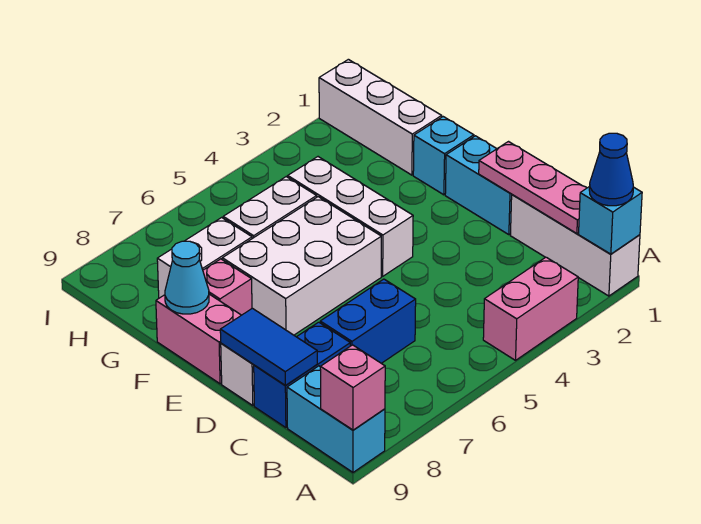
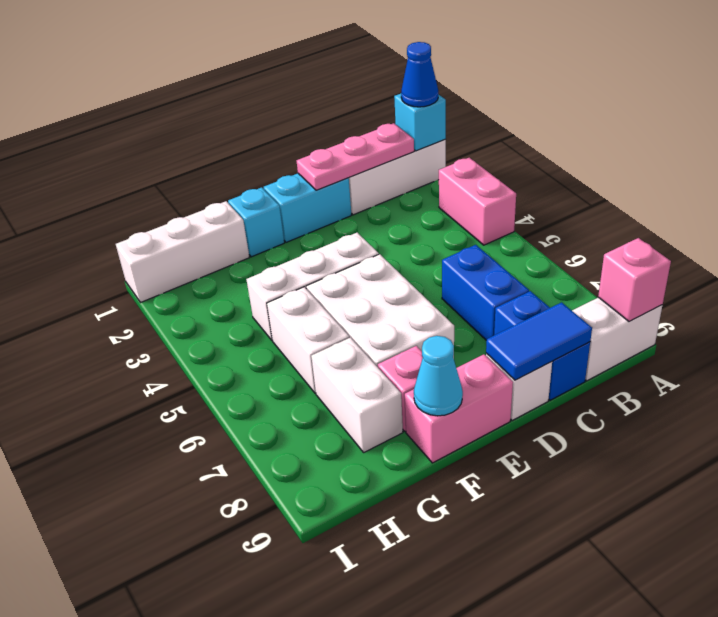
cyan 1x2 brick [287,366,385,472] -> white 1x2 brick [572,297,662,381]

